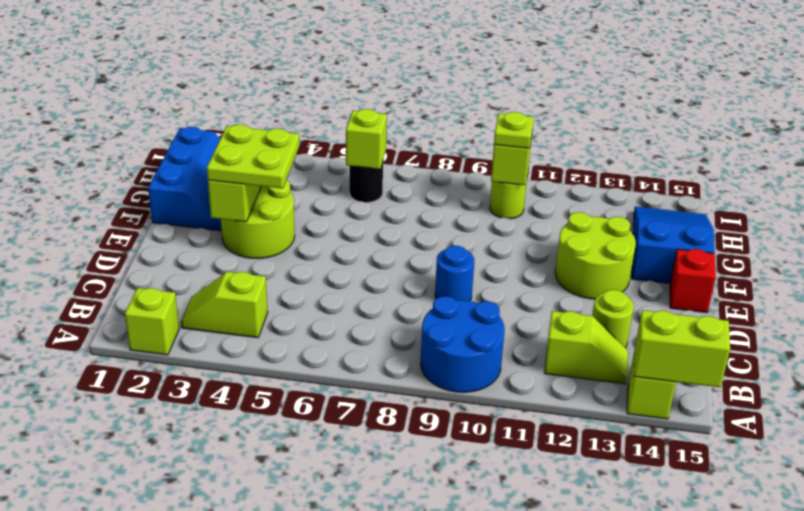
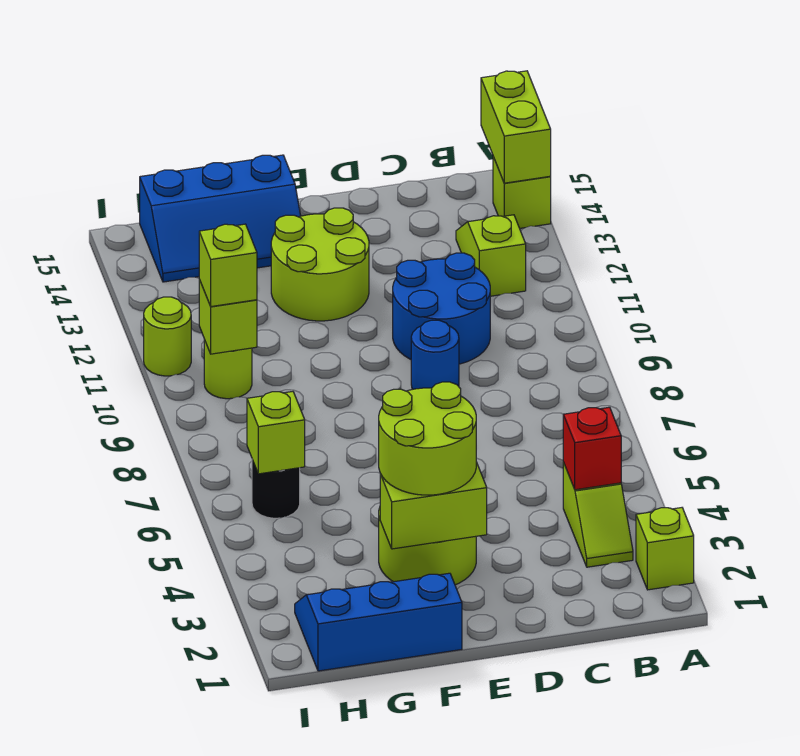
blue 2x2 round brick [421,296,505,392] -> blue 2x2 round brick moved to [393,253,490,364]
lime 1x1 round brick [592,290,634,348] -> lime 1x1 round brick moved to [144,297,191,376]
lime 2x2 plate [207,125,300,189] -> lime 2x2 round brick [379,382,476,495]
red 1x1 brick [670,249,716,313] -> red 1x1 brick moved to [563,407,621,490]
blue 2x3 slope [632,206,715,283] -> blue 2x3 slope turned to [140,155,301,282]
lime 1x1 plate [494,112,534,148] -> lime 1x1 brick [199,224,257,307]

